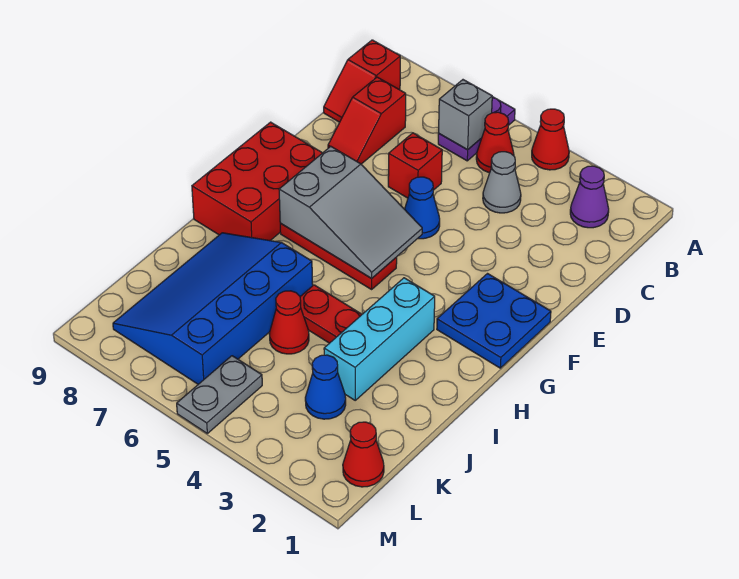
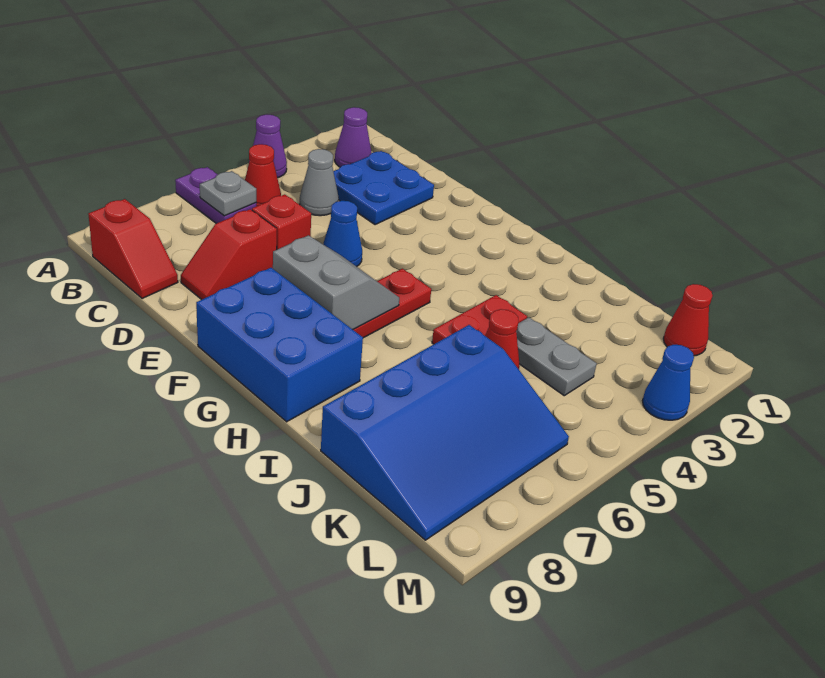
red 1x1 cone [532,109,569,170] -> purple 1x1 cone [249,115,287,178]
grey 1x1 brick [439,80,492,150] -> grey 1x1 plate [200,171,256,216]
red 1x2 slope [328,77,406,164] -> red 1x2 slope turned to [181,209,277,300]
blue 2x2 plate [437,274,551,368] -> blue 2x2 plate moved to [333,151,434,225]
grey 2x3 slope [279,146,422,278] -> grey 2x2 slope [273,235,399,329]
red 2x3 brick [192,122,322,241] -> blue 2x3 brick [196,268,363,422]
cyan 1x3 brick [324,278,435,400] -> none
blue 3x4 slope [113,233,313,384] -> blue 3x4 slope turned to [321,325,569,540]
blue 1x1 cone [305,355,346,419] -> blue 1x1 cone moved to [642,345,694,420]
grey 1x2 plate [177,356,262,433] -> grey 1x2 plate moved to [516,317,597,396]

